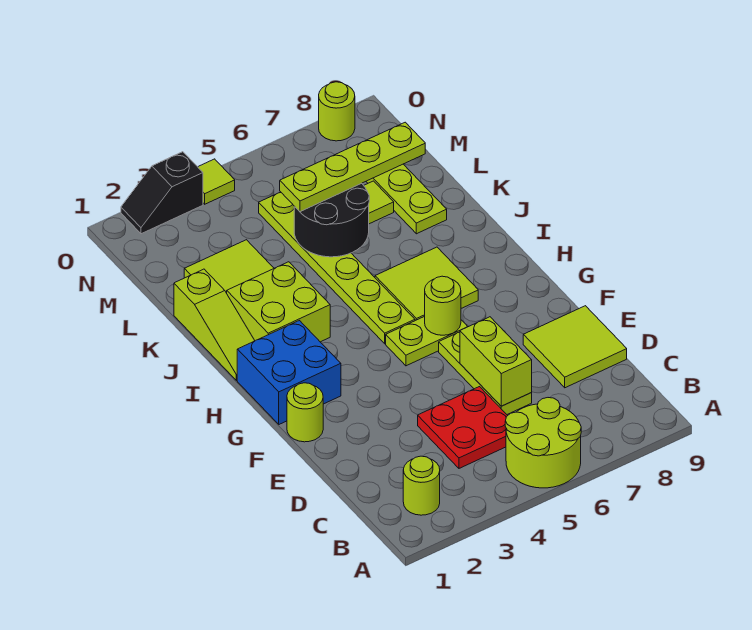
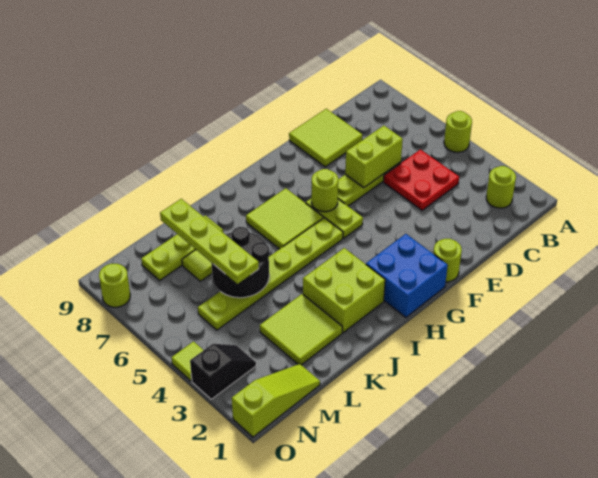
lime 2x2 round brick [505,398,581,488] -> lime 1x1 round brick [444,111,472,152]
lime 1x3 slope [174,269,255,381] -> lime 1x3 slope moved to [232,364,320,437]
black 1x2 slope [121,152,203,234] -> black 1x2 slope turned to [190,344,256,399]

